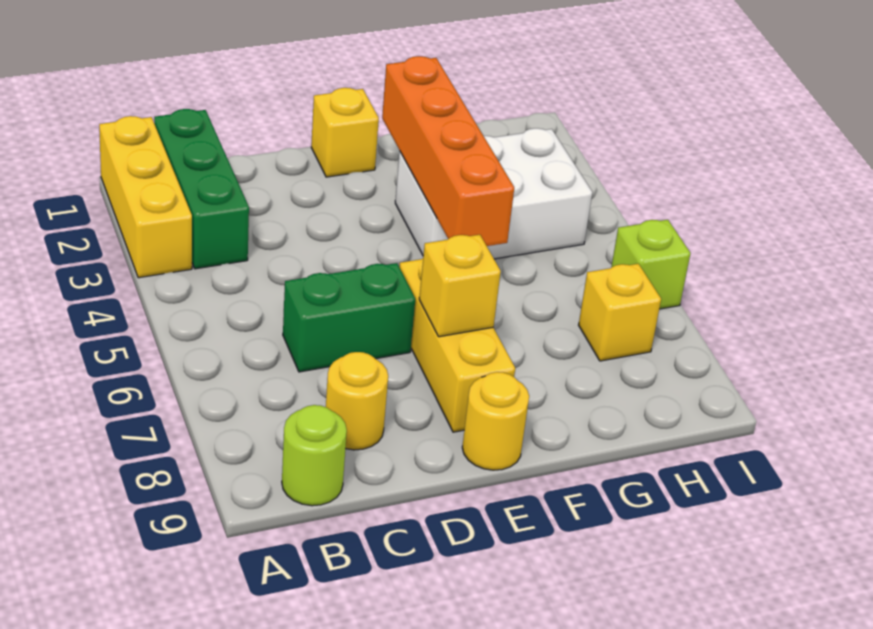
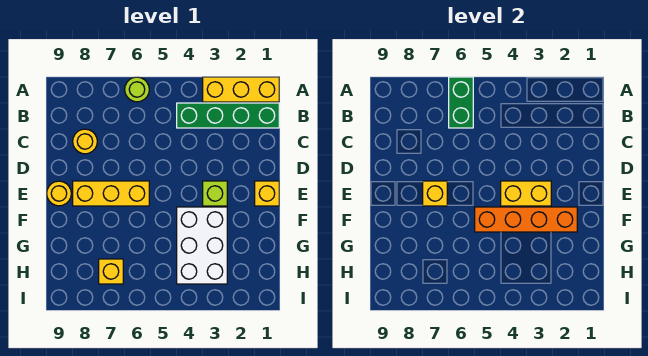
green 1x3 brick [154,109,249,269] -> green 1x4 brick [177,103,279,128]
lime 1x1 round brick [282,405,347,506] -> lime 1x1 round brick moved to [125,77,149,102]
green 1x2 brick [283,263,415,372] -> green 1x2 brick moved to [449,77,473,128]
none -> yellow 1x2 brick [501,181,551,206]
lime 1x1 brick [611,220,691,309] -> lime 1x1 brick moved to [203,181,227,206]

